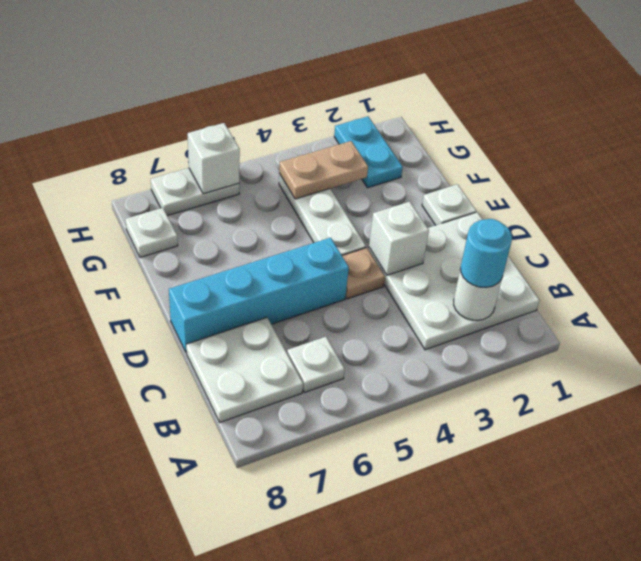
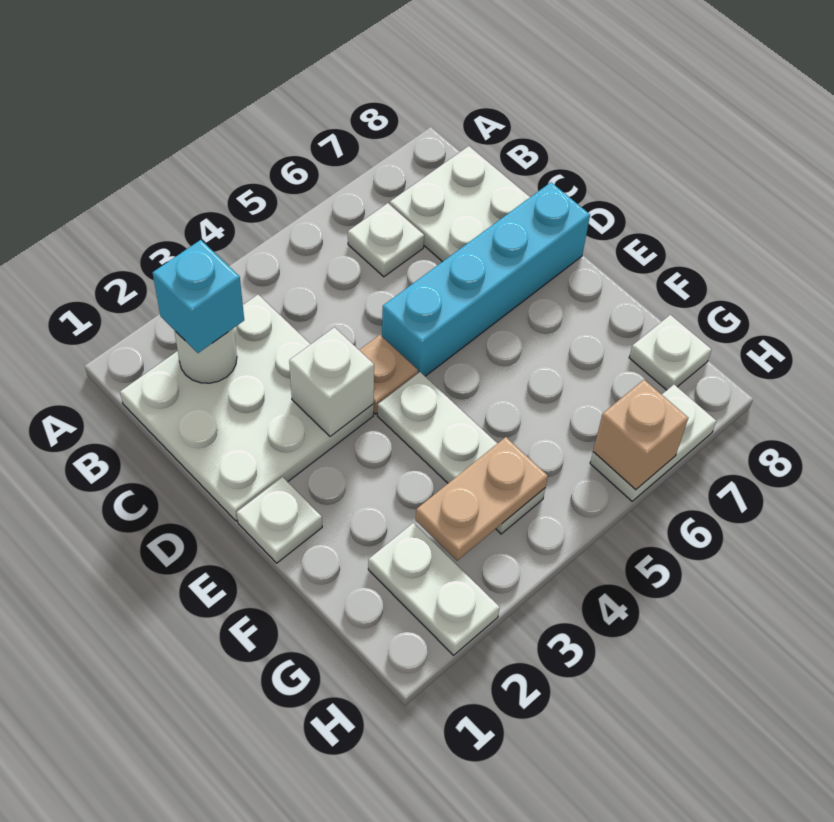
cyan 1x1 round brick [461,219,512,288] -> cyan 1x1 brick [153,240,244,353]
cyan 1x2 plate [334,116,403,188] -> white 1x2 plate [368,523,500,655]
white 1x1 brick [188,123,240,194] -> tan 1x1 brick [593,380,688,490]

